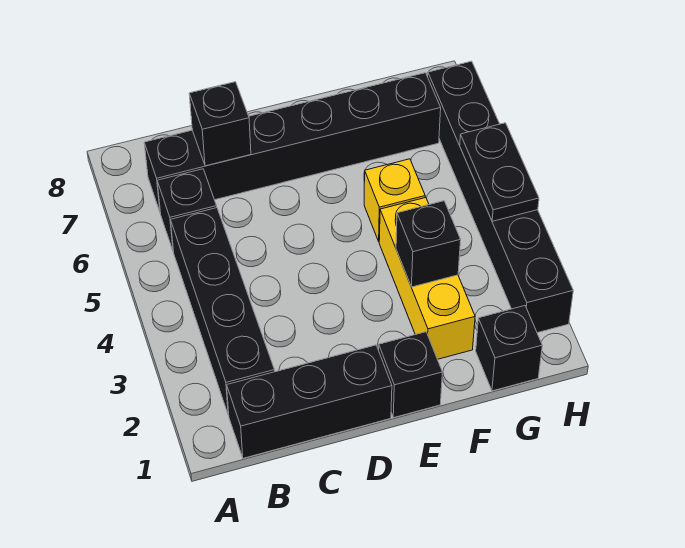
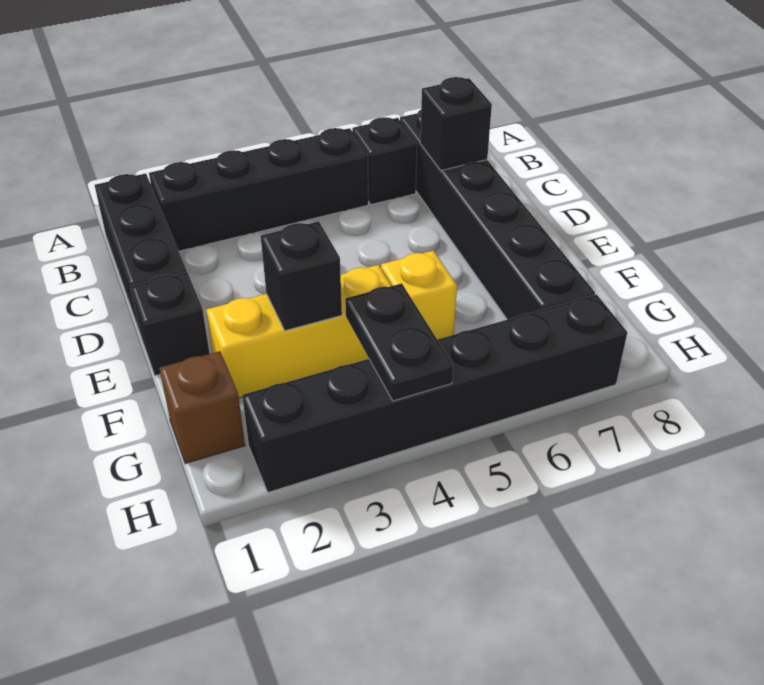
black 1x1 brick [476,306,542,391] -> brown 1x1 brick [159,351,245,464]
black 1x2 plate [460,123,539,221] -> black 1x2 plate turned to [345,283,453,401]

